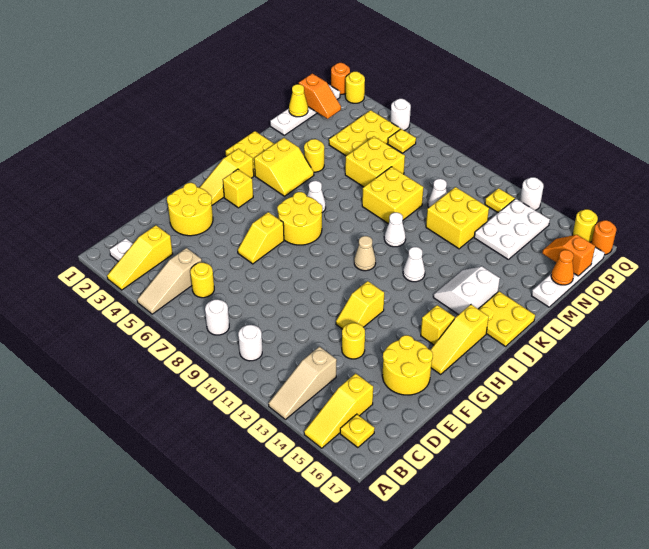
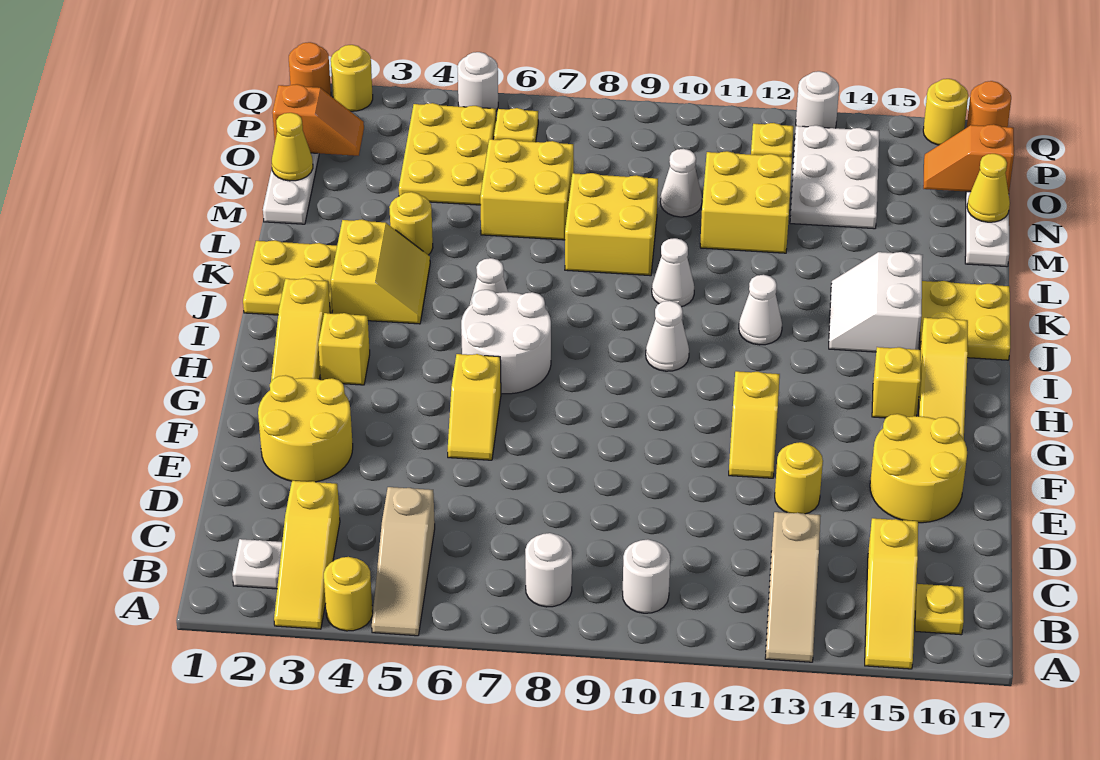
yellow 1x1 round brick [190,263,214,298] -> yellow 1x1 round brick moved to [324,557,373,631]
yellow 2x2 round brick [277,192,322,245] -> white 2x2 round brick [461,290,551,394]
tan 1x1 cone [354,236,376,271] -> white 1x1 cone [646,301,689,371]
orange 1x1 cone [551,250,574,285] -> yellow 1x1 cone [967,154,1010,222]

